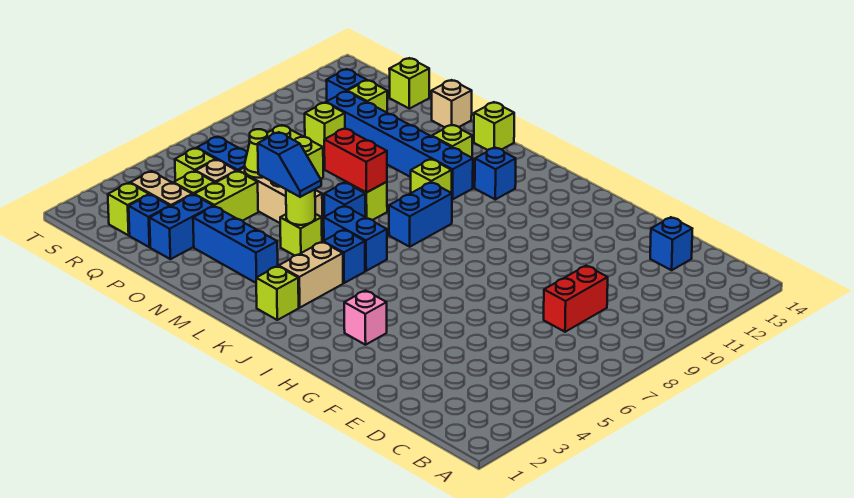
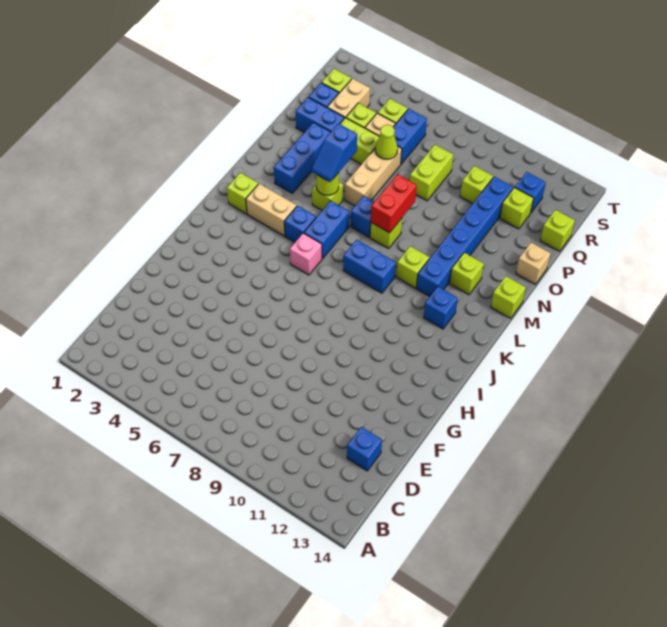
red 1x2 brick [544,266,608,332] -> none
pink 1x1 brick [344,291,387,345] -> pink 1x1 brick moved to [290,233,322,275]

